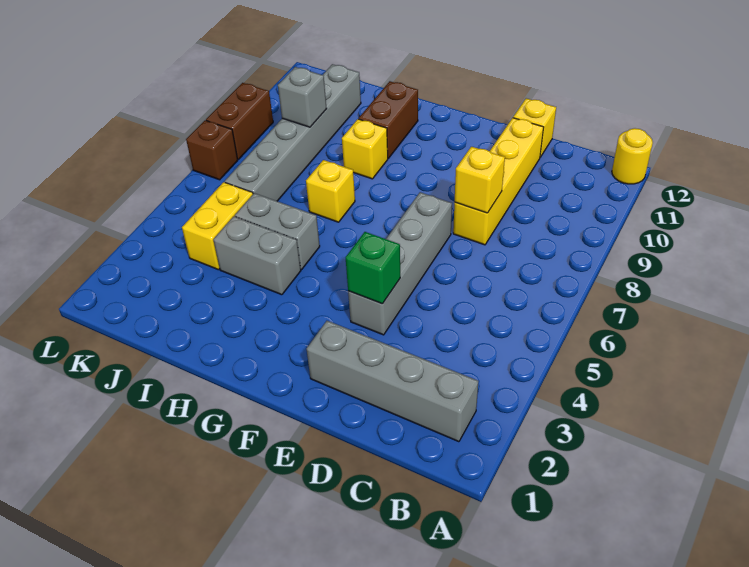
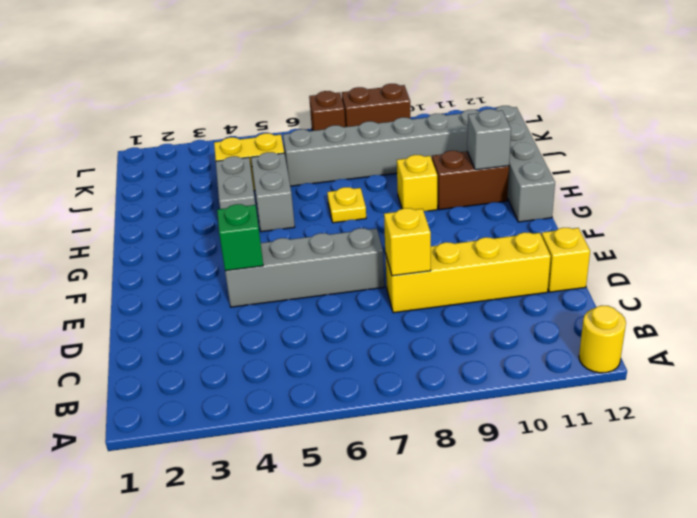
grey 1x4 brick [307,321,478,442] -> grey 1x4 brick moved to [495,106,555,222]
yellow 1x1 brick [306,160,355,222] -> yellow 1x1 plate [327,187,366,223]
grey 1x1 brick [278,67,327,127] -> grey 1x1 brick moved to [467,109,511,170]

